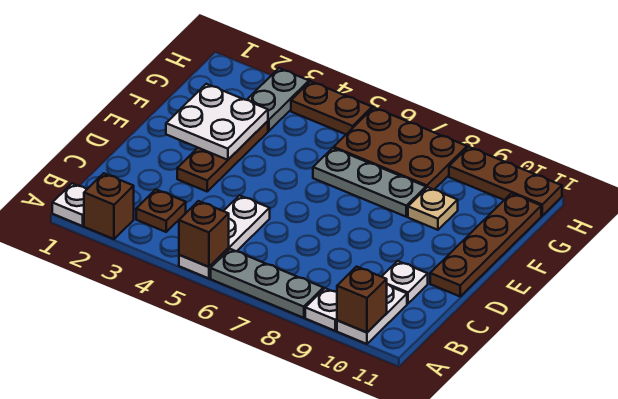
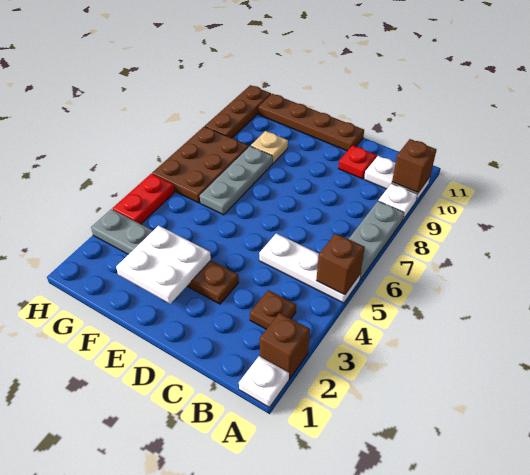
white 1x1 plate [382,261,428,304] -> red 1x1 plate [338,145,377,179]
brown 1x2 plate [291,81,372,134] -> red 1x2 plate [113,174,174,224]

